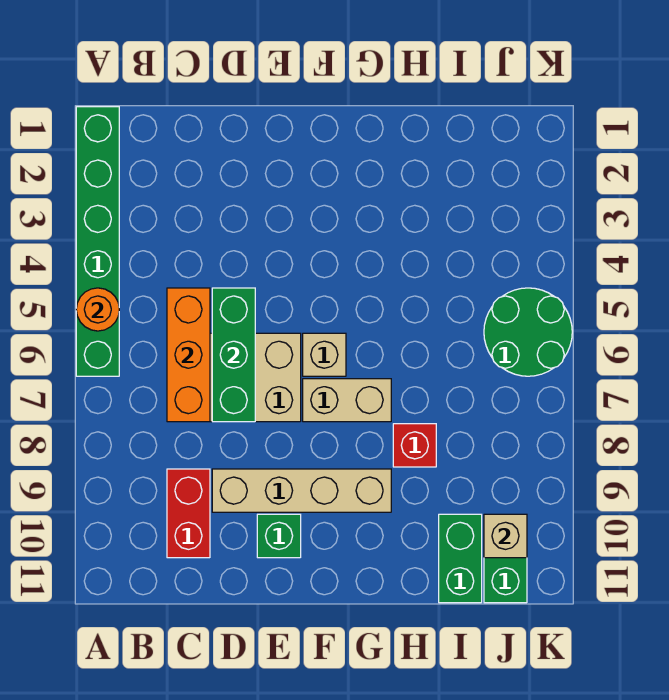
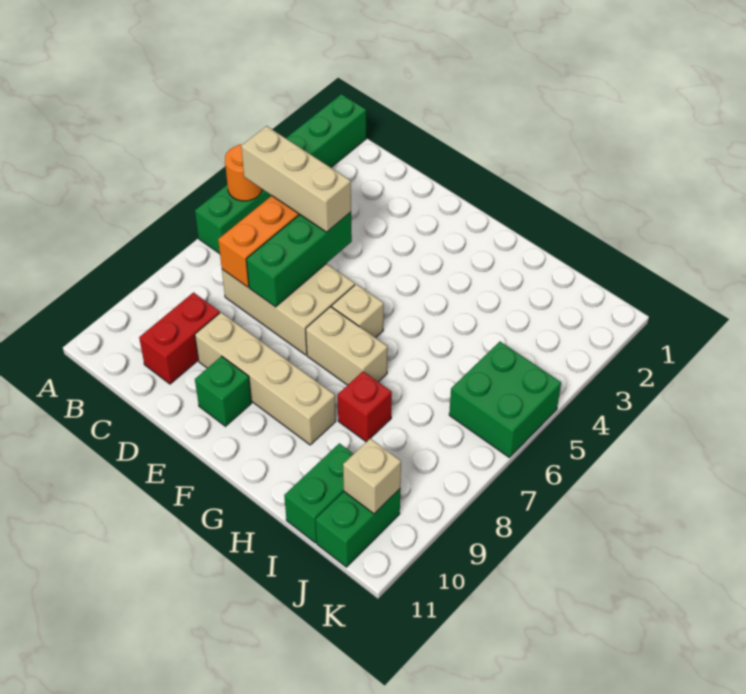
none -> tan 1x3 brick [241,126,351,232]
green 2x2 round brick [484,288,572,376] -> green 2x2 brick [449,342,561,458]

